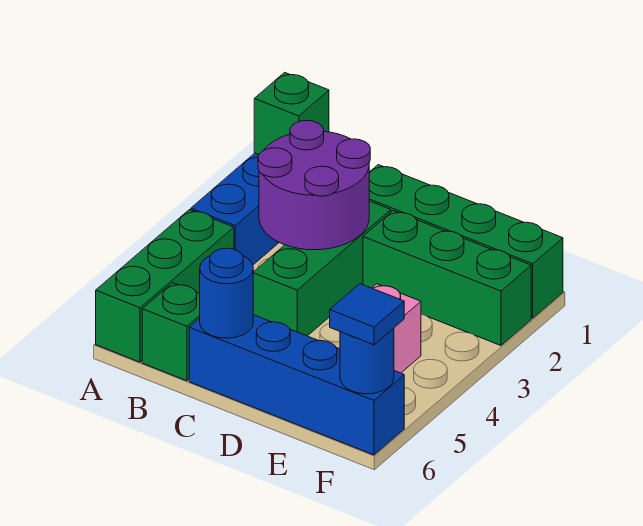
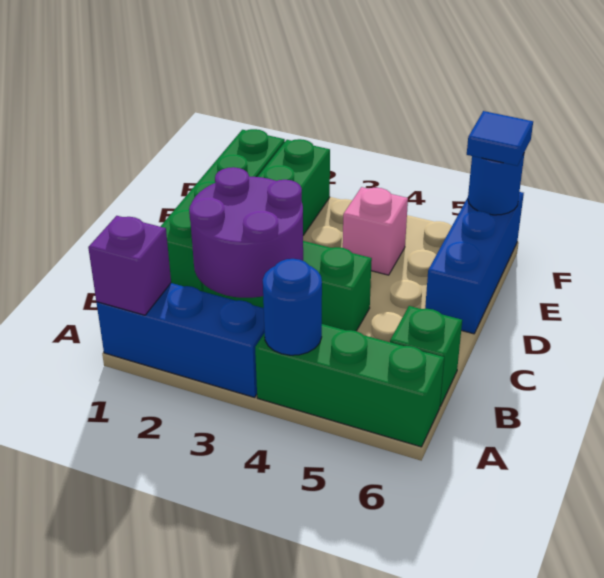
green 1x1 brick [254,73,329,155] -> purple 1x1 brick [88,216,171,315]
blue 1x4 brick [189,315,404,455] -> blue 1x3 brick [425,192,524,334]
blue 1x1 round brick [200,248,253,338] -> blue 1x1 round brick moved to [263,259,322,355]

